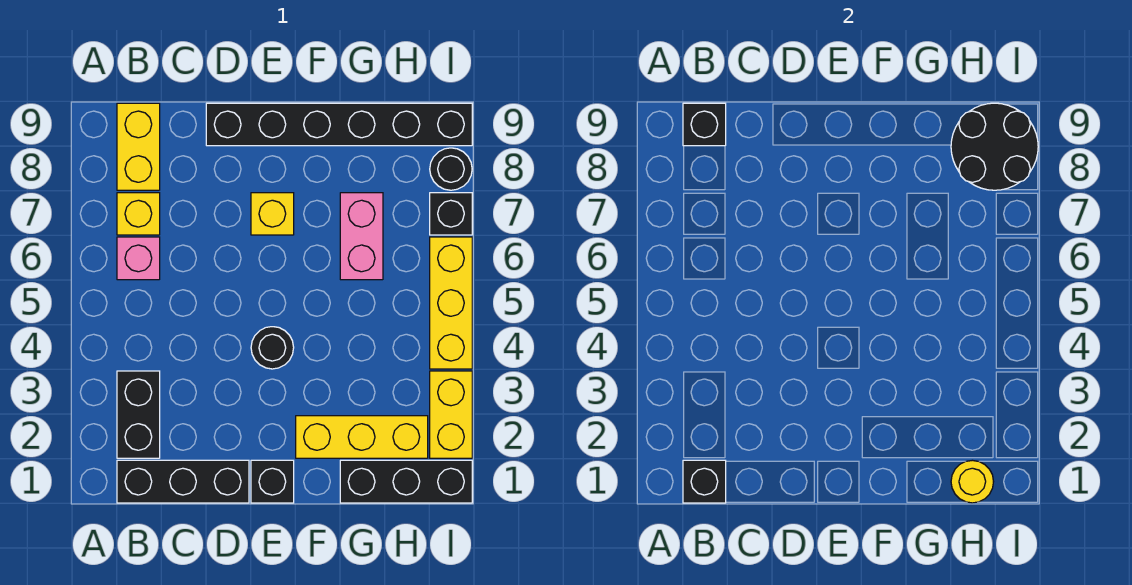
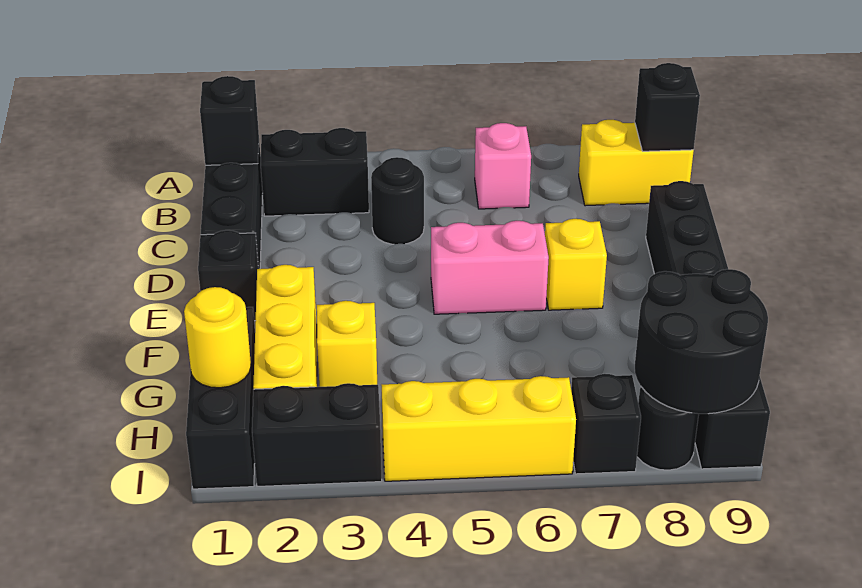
yellow 1x1 brick [117,193,160,235] -> yellow 1x1 brick moved to [317,301,377,387]
black 1x1 round brick [251,327,294,369] -> black 1x1 round brick moved to [371,157,424,244]
pink 1x2 brick [340,193,383,280] -> pink 1x2 brick moved to [431,221,549,314]
yellow 1x2 brick [430,371,472,458] -> black 1x2 brick [252,383,382,486]

